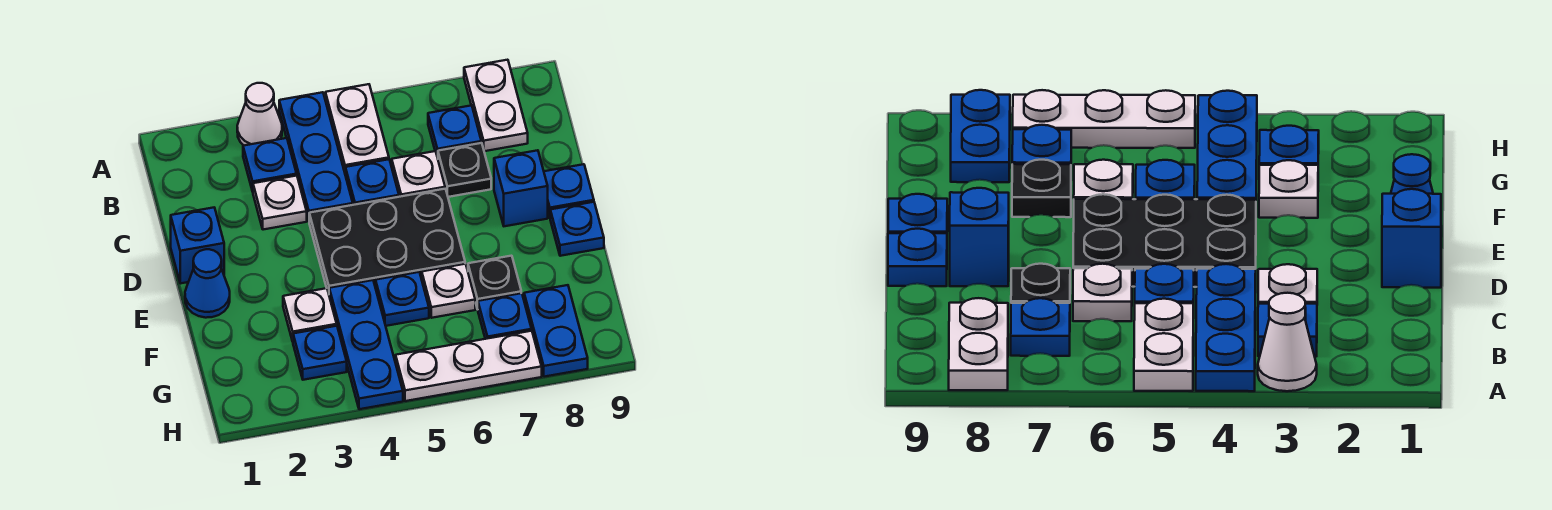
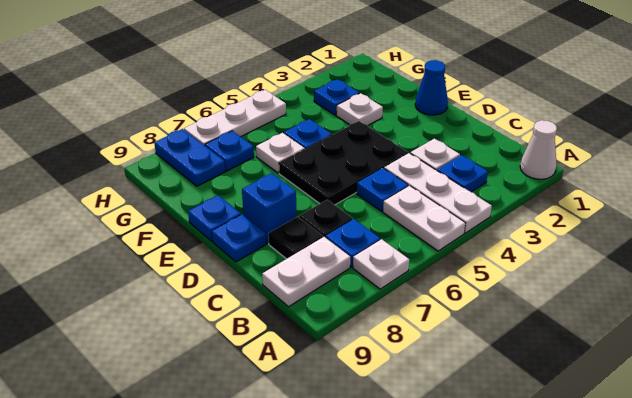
white 1x1 cone [237,83,282,145] -> white 1x1 cone moved to [520,120,557,179]
blue 1x3 plate [279,92,353,220] -> white 1x3 plate [384,153,492,233]
white 1x2 plate [464,60,528,151] -> white 1x2 plate turned to [262,237,350,307]
white 1x1 plate [392,151,445,197] -> white 1x1 plate moved to [353,239,409,289]
blue 1x1 brick [171,208,224,283] -> none
blue 1x3 plate [329,280,403,409] -> none
black 1x1 plate [468,256,521,309] -> black 1x1 plate moved to [268,217,323,259]

